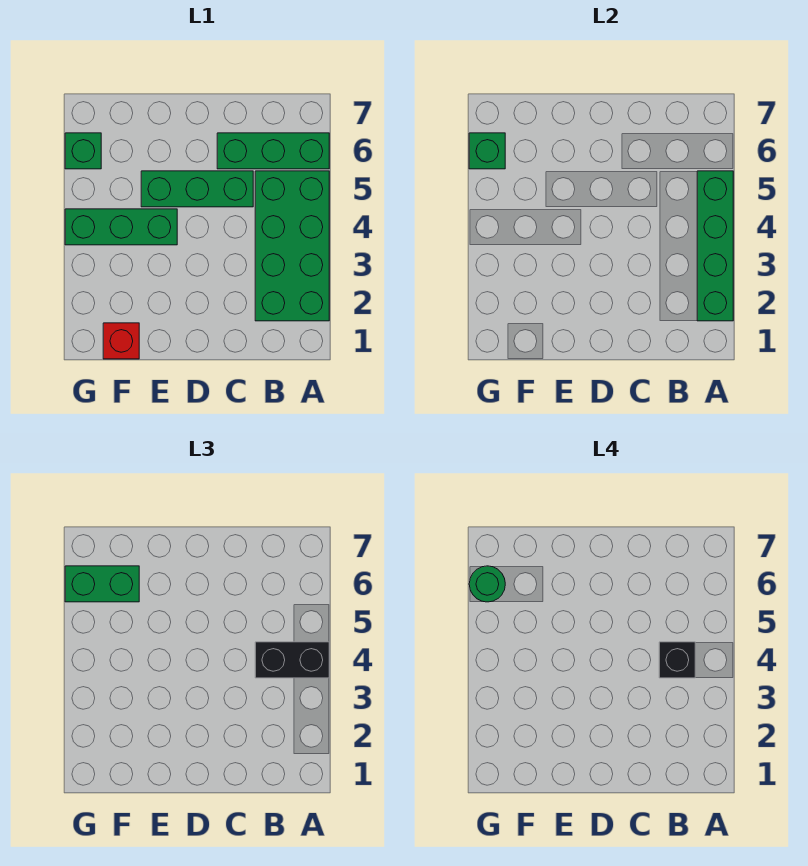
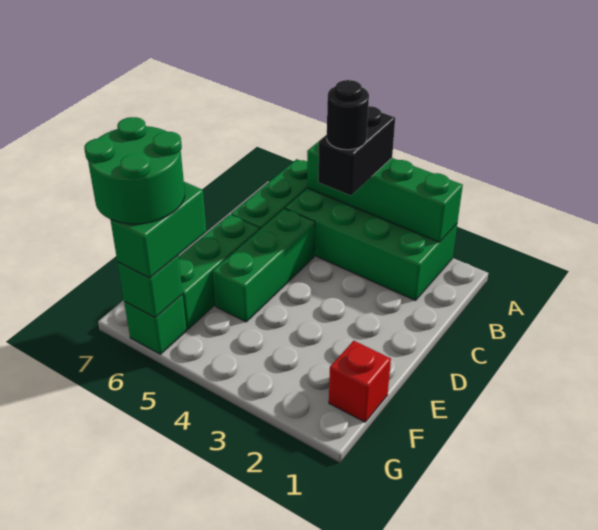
black 1x1 brick [659,642,695,678] -> black 1x1 round brick [327,80,369,150]
green 1x3 brick [65,209,177,245] -> green 1x3 brick moved to [179,215,260,329]
green 1x1 round brick [469,566,505,602] -> green 2x2 round brick [84,117,185,224]

